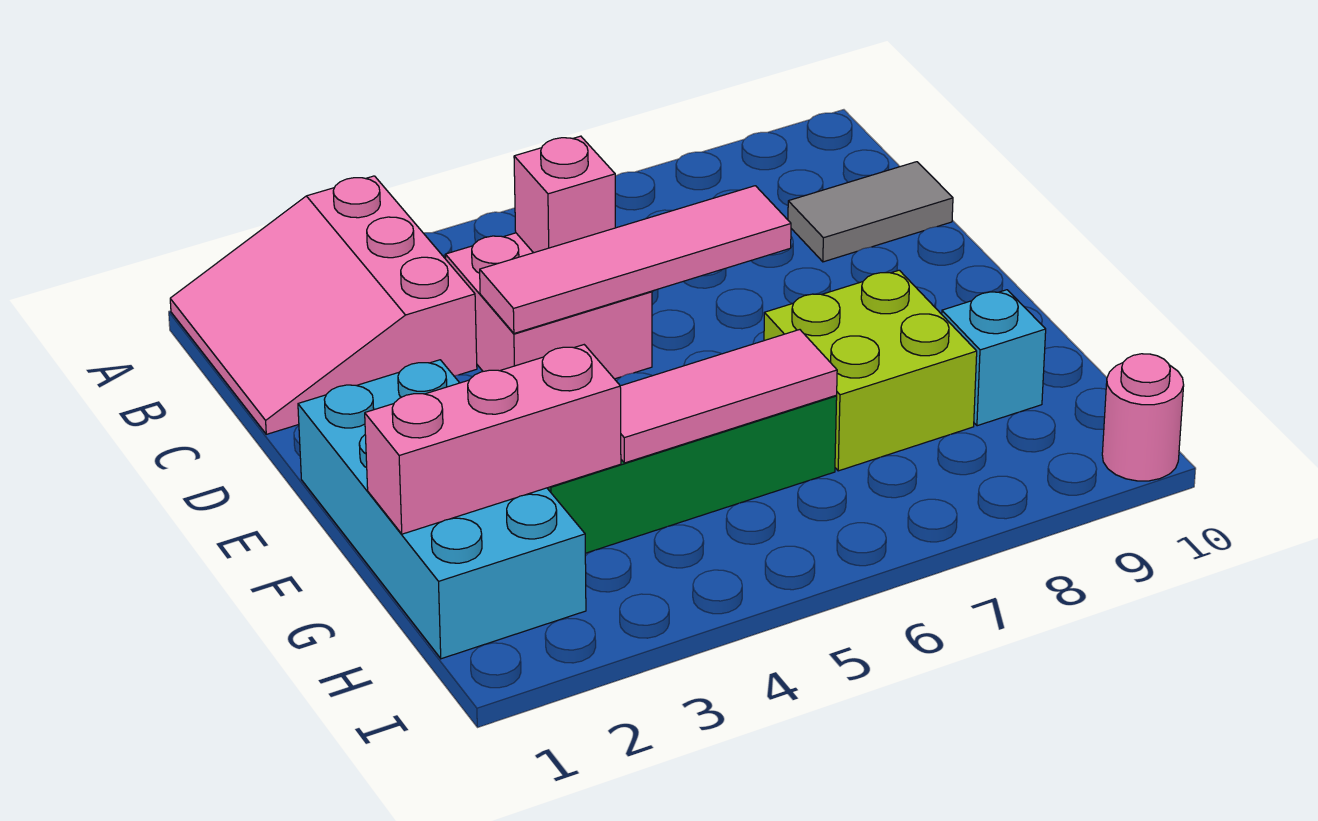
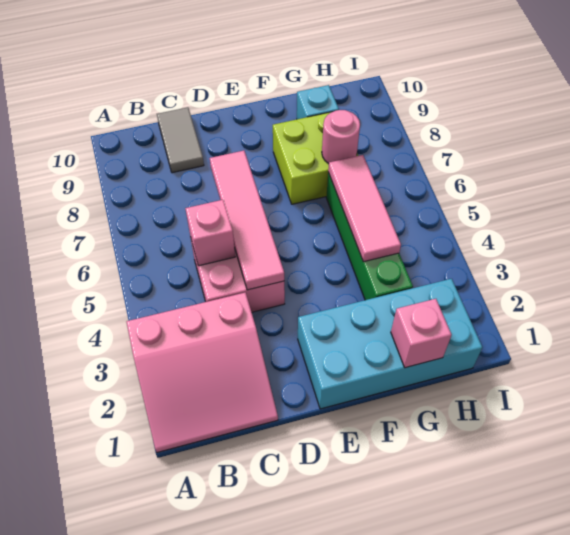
pink 1x3 brick [365,345,621,534] -> pink 1x1 brick [391,299,452,368]
pink 1x1 round brick [1102,354,1184,481] -> pink 1x1 round brick moved to [322,110,360,164]

